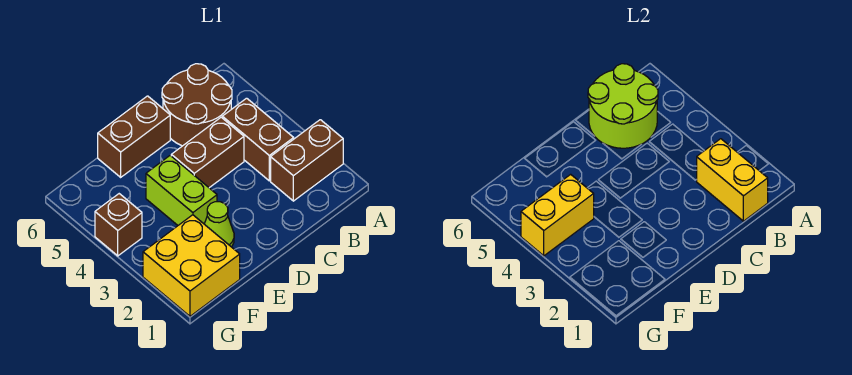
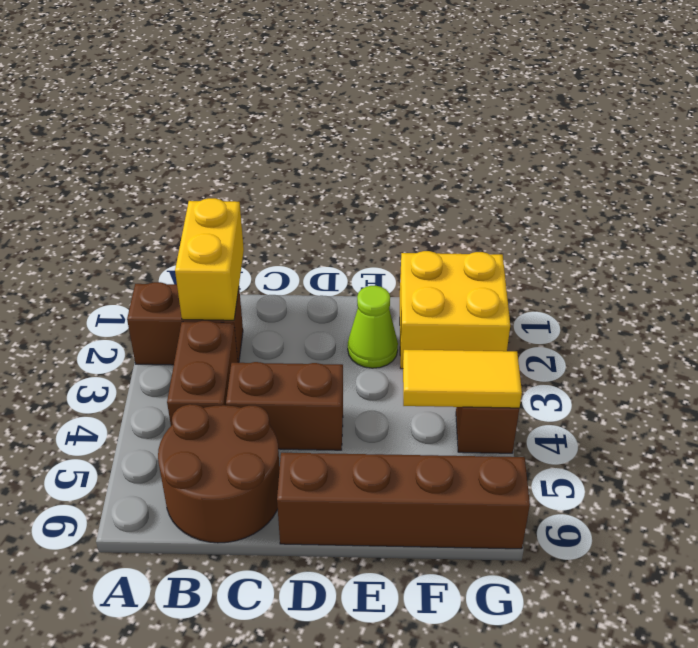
lime 2x2 round brick [588,64,658,148] -> none
brown 1x2 brick [98,96,170,177] -> brown 1x4 brick [277,453,530,549]
lime 1x2 brick [146,156,217,225] -> none
yellow 1x2 brick [521,174,594,256] -> yellow 1x2 tile [403,350,522,408]

